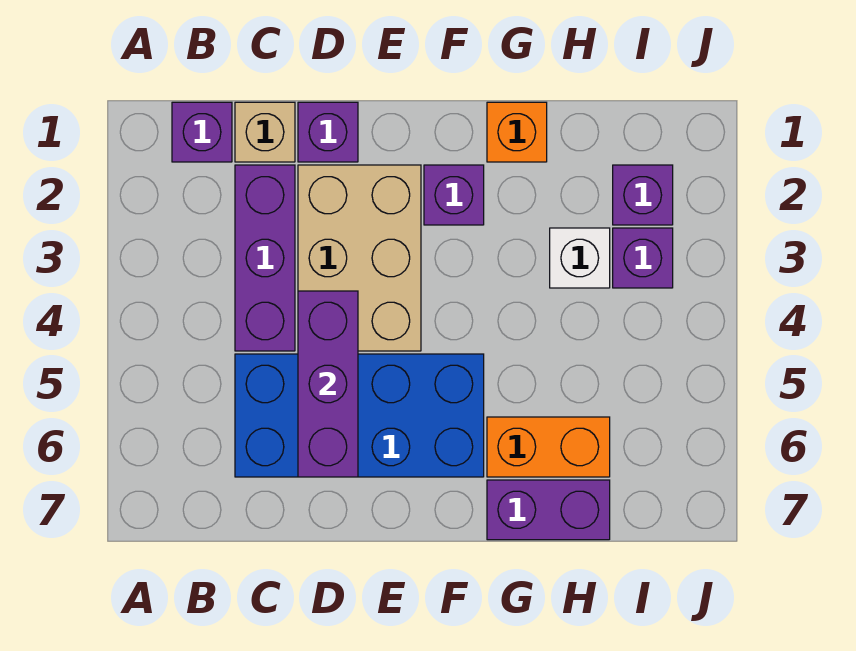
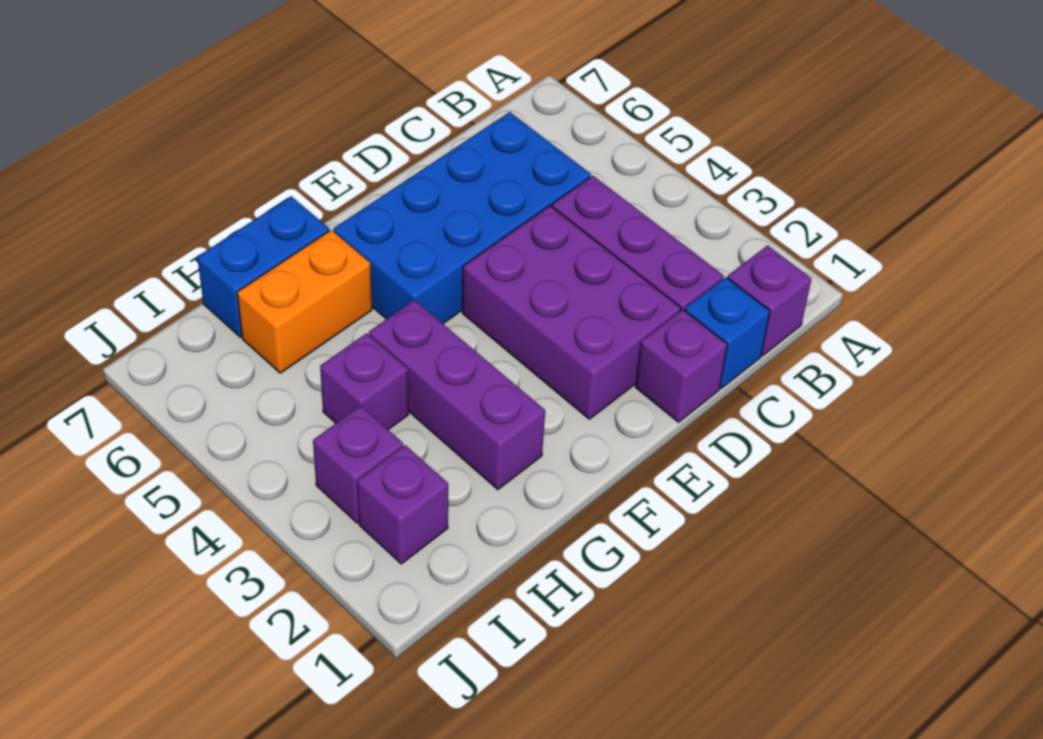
tan 1x1 brick [235,102,295,162] -> blue 1x1 brick [685,277,770,388]
tan 2x3 brick [298,165,421,351] -> purple 2x3 brick [462,206,681,419]
purple 1x3 brick [298,291,358,477] -> purple 1x3 brick moved to [369,300,545,490]
purple 1x1 brick [424,165,484,225] -> purple 1x1 brick moved to [320,333,408,430]
orange 1x1 brick [487,102,547,162] -> none
purple 1x2 brick [487,480,610,540] -> blue 1x2 brick [197,196,329,337]
white 1x1 brick [550,228,610,288] -> none

